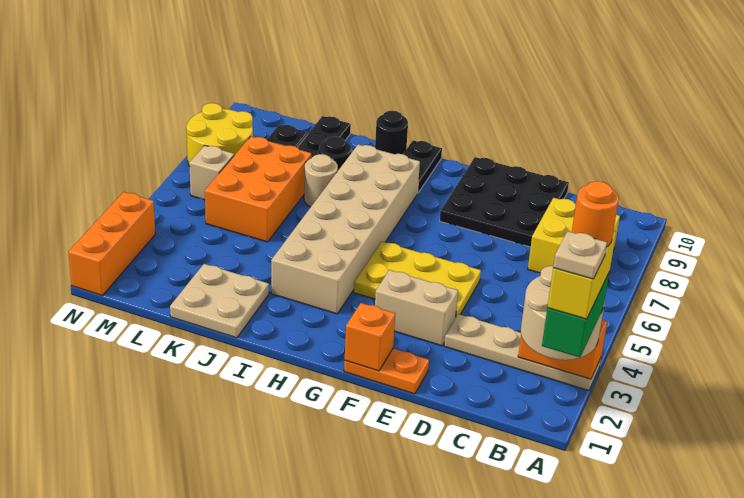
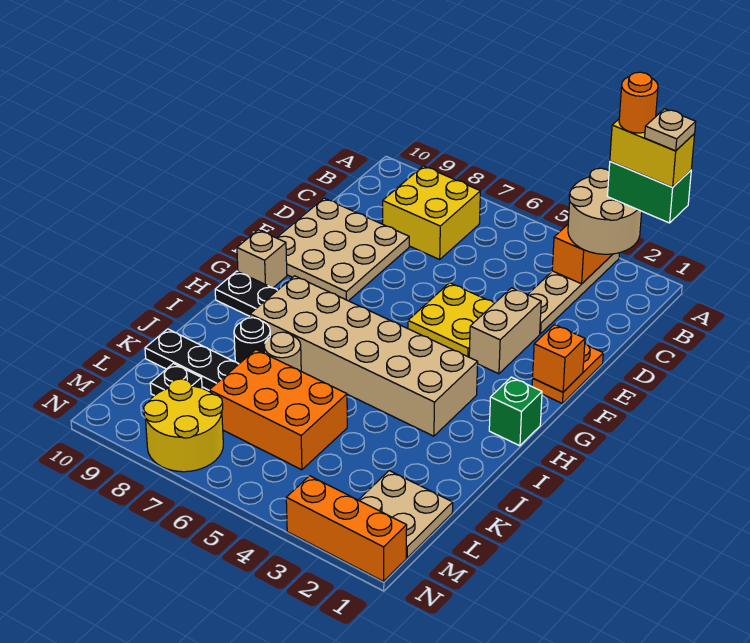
black 3x3 plate [440,157,569,247] -> tan 3x3 plate [277,198,409,301]
yellow 2x3 plate [354,241,481,316] -> yellow 2x2 plate [408,283,494,357]
none -> green 1x1 brick [489,377,542,446]
black 1x1 round brick [375,111,408,154] -> none
tan 2x2 plate [170,264,269,338] -> tan 2x2 plate moved to [359,471,453,558]
tan 1x1 brick [189,145,234,200] -> tan 1x1 brick moved to [237,230,287,288]

